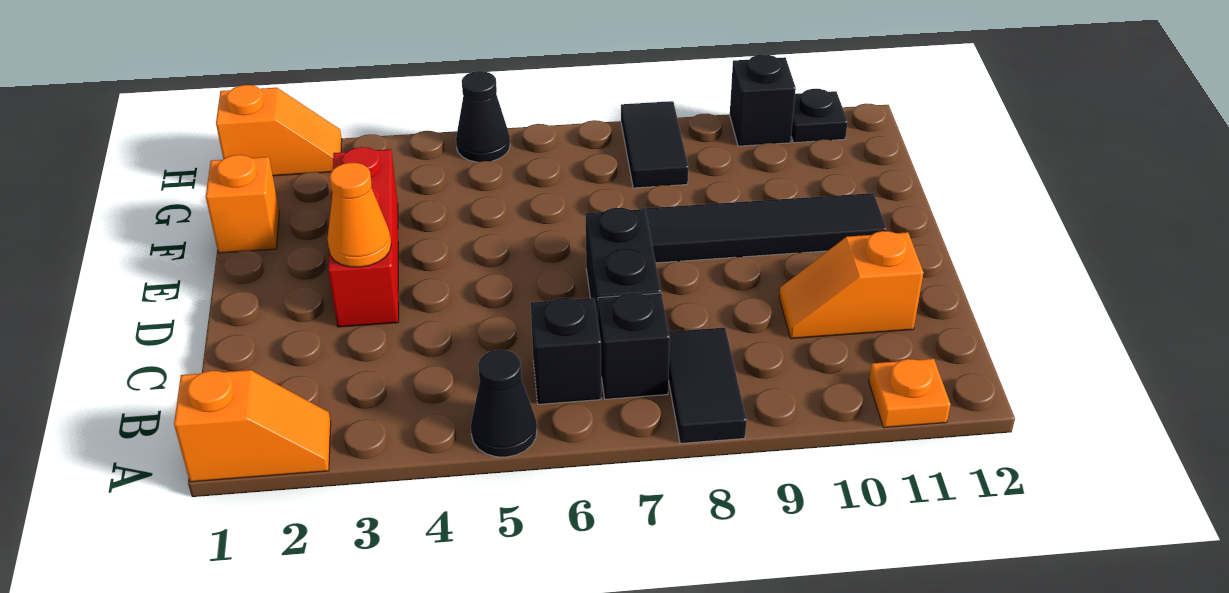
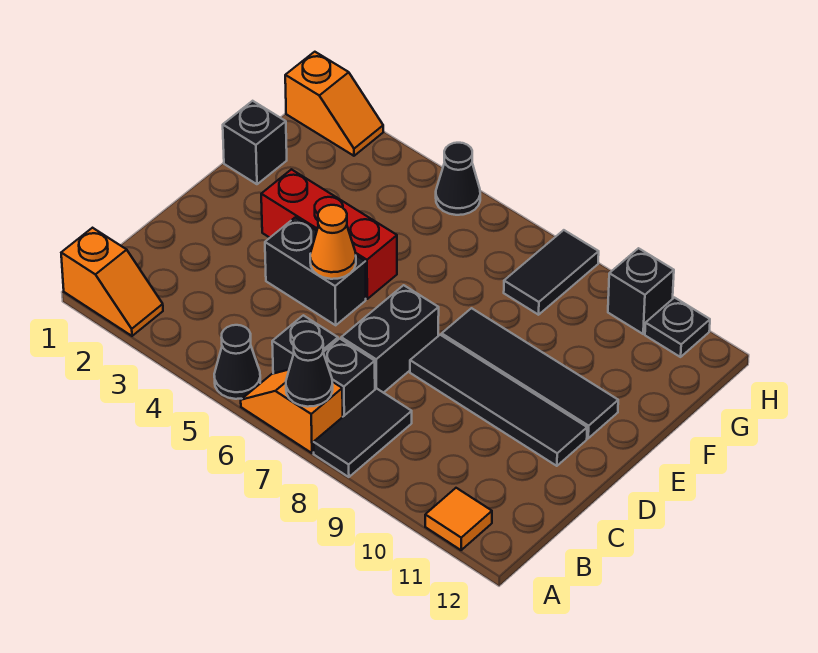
none -> black 1x1 cone [286,331,333,407]
orange 1x1 plate [869,359,951,428] -> orange 1x1 tile [425,488,492,550]
orange 1x2 slope [779,231,923,339] -> orange 1x2 slope moved to [241,370,343,453]
red 1x3 brick [328,147,399,327] -> red 1x3 brick turned to [261,169,397,299]
orange 1x1 cone [327,163,391,267] -> orange 1x1 cone moved to [310,205,356,279]
none -> black 1x2 brick [265,217,366,325]
none -> black 1x4 tile [410,335,587,466]
orange 1x1 brick [206,155,280,253] -> black 1x1 brick [223,101,287,184]

